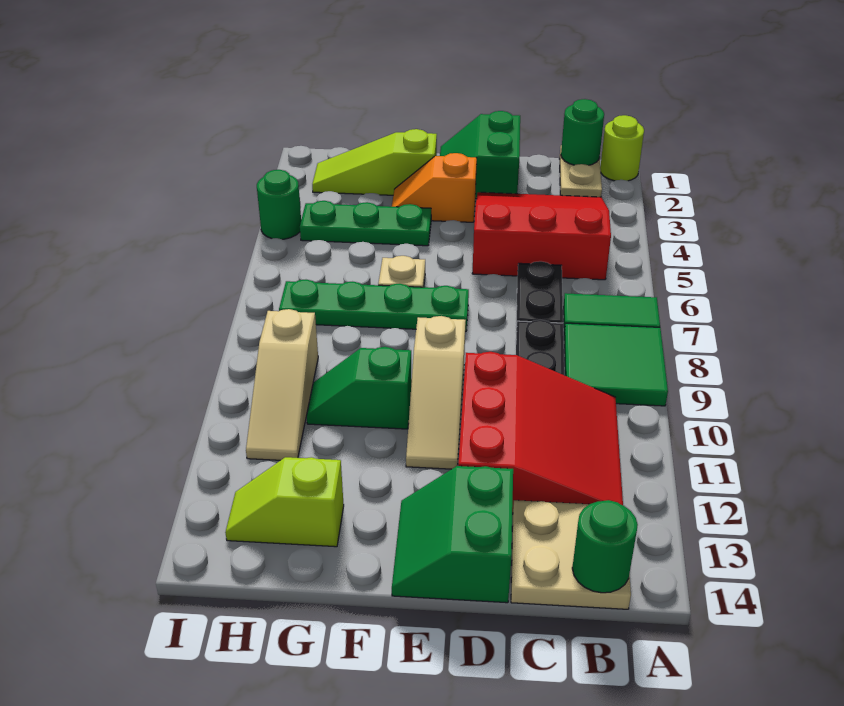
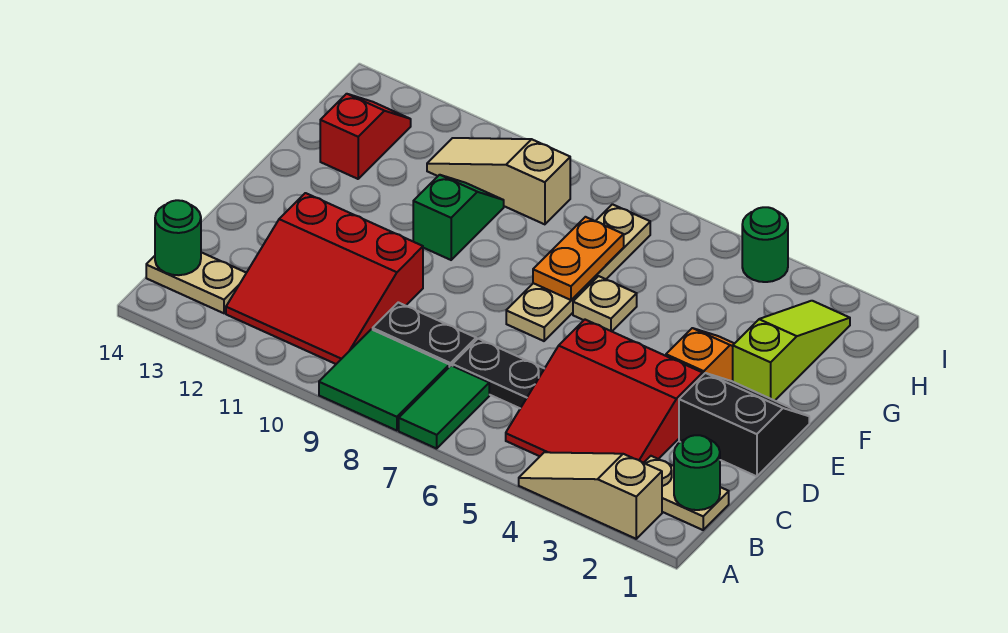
lime 1x1 round brick [600,115,644,181] -> none
red 3x3 slope [472,192,611,280] -> red 3x3 slope turned to [506,320,703,463]
tan 2x2 plate [511,500,631,609] -> tan 1x2 plate [146,252,246,313]
green 2x2 slope [440,111,520,199] -> black 2x2 slope [679,373,809,476]
green 2x2 slope [392,466,513,603] -> none
green 1x4 plate [279,280,469,332] -> tan 1x4 plate [506,204,650,341]
tan 1x3 slope [406,316,466,469] -> tan 1x3 slope moved to [519,452,662,539]
green 1x3 plate [300,201,431,246] -> none
none -> orange 1x2 plate [533,217,624,300]
lime 1x2 slope [225,457,344,547] -> red 1x2 slope [320,94,411,179]

